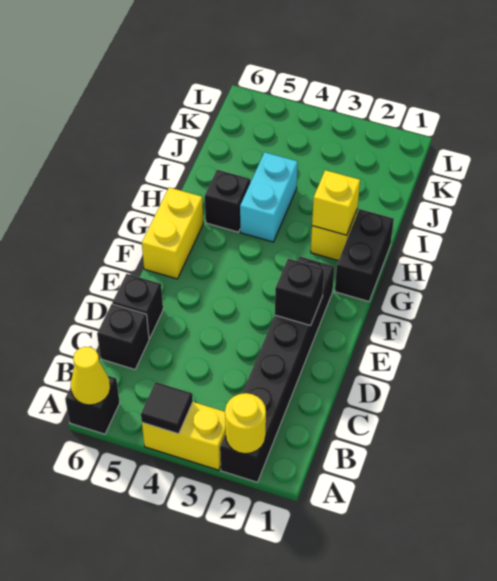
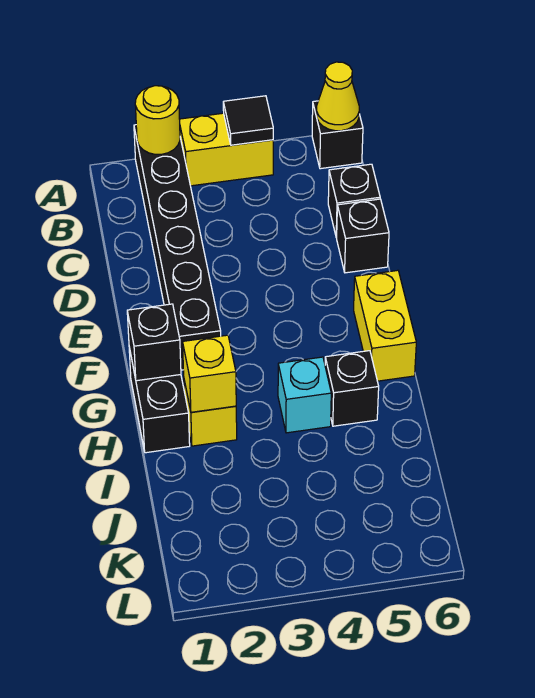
black 1x1 brick [275,259,324,326] -> black 1x1 brick moved to [127,304,181,381]
cyan 1x2 brick [240,152,298,242] -> cyan 1x1 brick [278,357,331,433]

